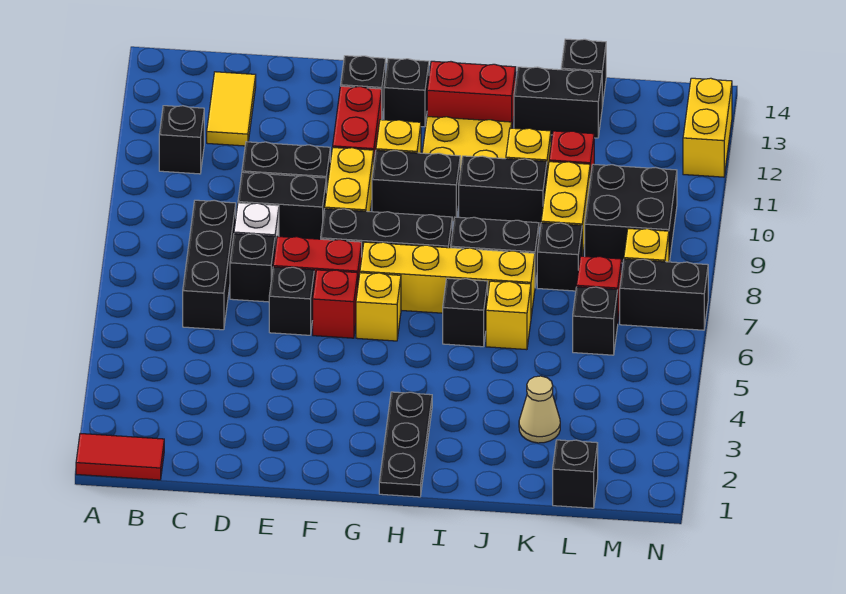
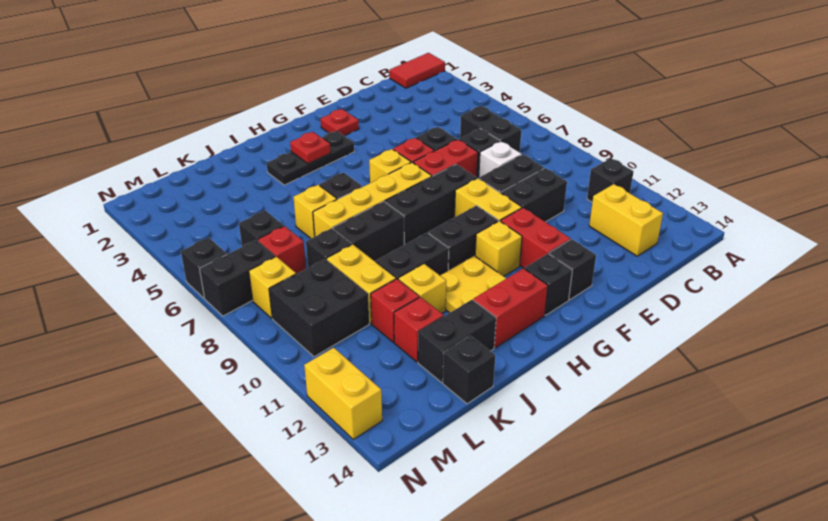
black 1x3 brick [183,200,236,330] -> black 1x2 brick [460,106,521,152]
yellow 1x2 tile [207,72,256,146] -> yellow 1x2 brick [589,184,663,256]
none -> red 1x1 plate [321,109,359,136]
black 1x3 plate [379,392,432,497] -> black 1x3 plate turned to [267,131,354,185]
none -> red 1x1 plate [290,132,331,164]
tan 1x1 cone [519,376,560,443] -> none
none -> red 1x1 brick [394,297,444,362]
black 1x1 brick [553,440,598,508] -> black 1x1 brick moved to [181,238,227,298]

